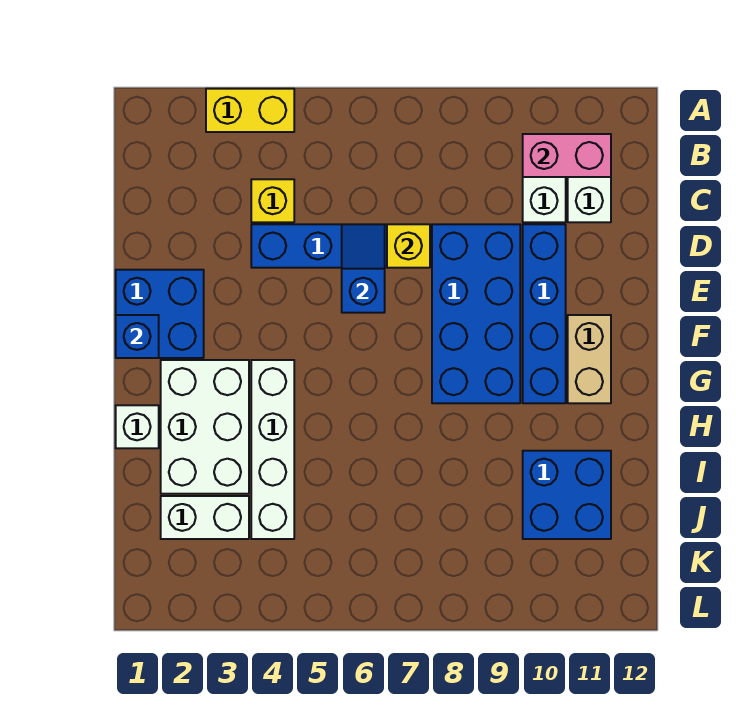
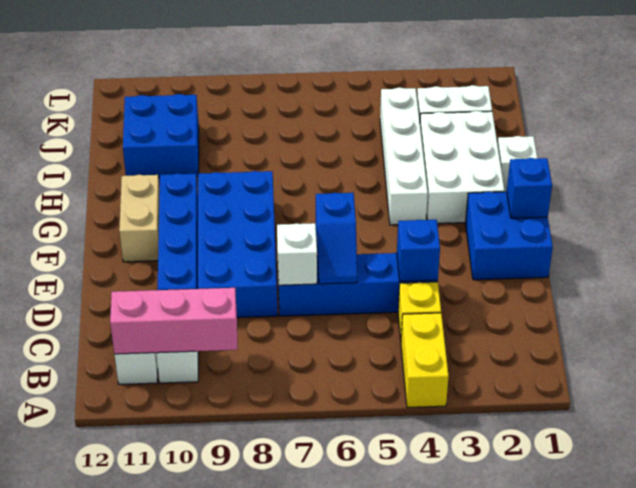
yellow 1x2 brick [206,89,294,132] -> yellow 1x2 brick turned to [401,313,449,408]
pink 1x2 brick [523,134,611,177] -> pink 1x3 brick [110,288,237,354]
none -> blue 1x1 brick [397,220,440,281]
yellow 1x1 brick [387,224,430,268] -> white 1x1 brick [277,223,317,285]

